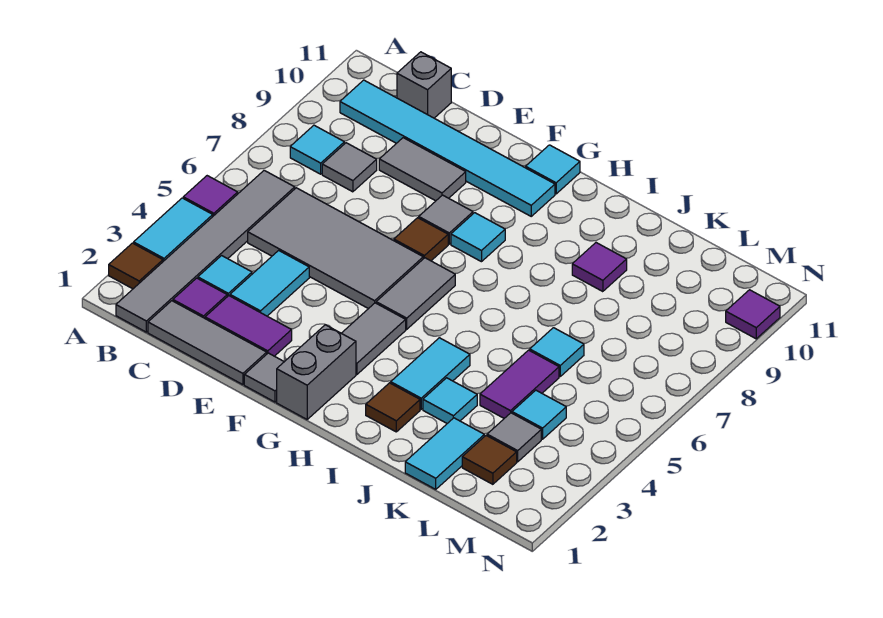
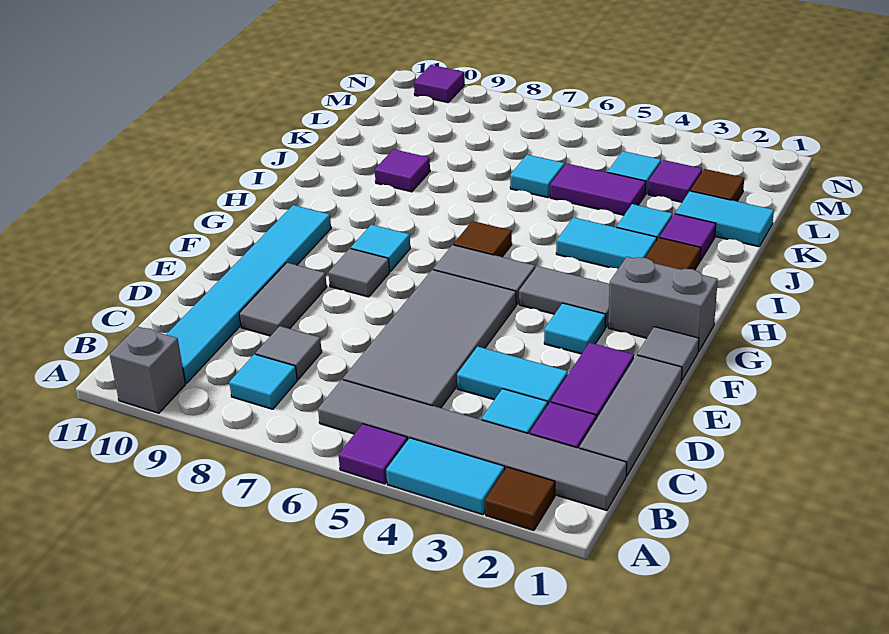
grey 1x1 brick [397,52,451,118] -> grey 1x1 brick moved to [109,326,185,413]
brown 1x1 tile [394,218,448,261] -> brown 1x1 tile moved to [454,221,512,257]
cyan 1x1 tile [526,145,580,194] -> cyan 1x1 tile moved to [544,303,606,354]
none -> purple 1x1 tile [660,214,716,261]
grey 1x1 tile [487,413,541,462] -> purple 1x1 tile [648,160,702,202]

